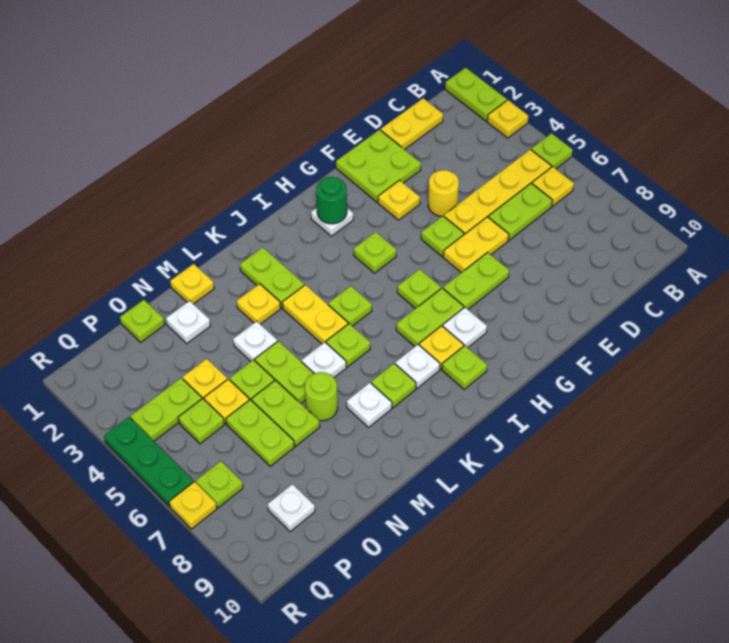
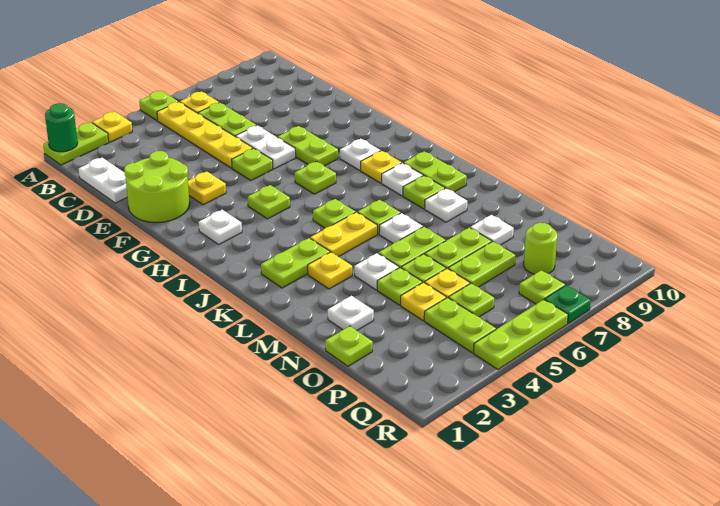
yellow 1x2 plate [381,98,443,150] -> white 1x2 plate [79,158,127,203]
lime 2x2 plate [336,130,421,202] -> lime 2x2 round brick [124,151,190,223]
yellow 1x1 round brick [428,170,459,216] -> none
yellow 1x2 plate [443,217,509,273] -> white 1x2 plate [236,125,296,169]
green 1x1 round brick [316,177,347,224] -> green 1x1 round brick moved to [45,103,78,152]
lime 1x2 plate [396,288,464,346] -> lime 1x2 plate moved to [404,151,467,192]
lime 1x1 plate [442,346,487,389] -> lime 1x1 plate moved to [377,268,422,305]
yellow 1x1 plate [170,264,214,304] -> none
lime 1x1 round brick [305,372,338,421] -> lime 1x1 round brick moved to [524,223,557,274]
white 1x1 plate [268,484,315,531] -> white 1x1 plate moved to [470,215,514,245]
green 1x3 plate [104,417,194,507] -> lime 1x3 plate [474,300,568,369]
yellow 1x1 plate [169,482,217,529] -> green 1x1 plate [545,285,591,324]

